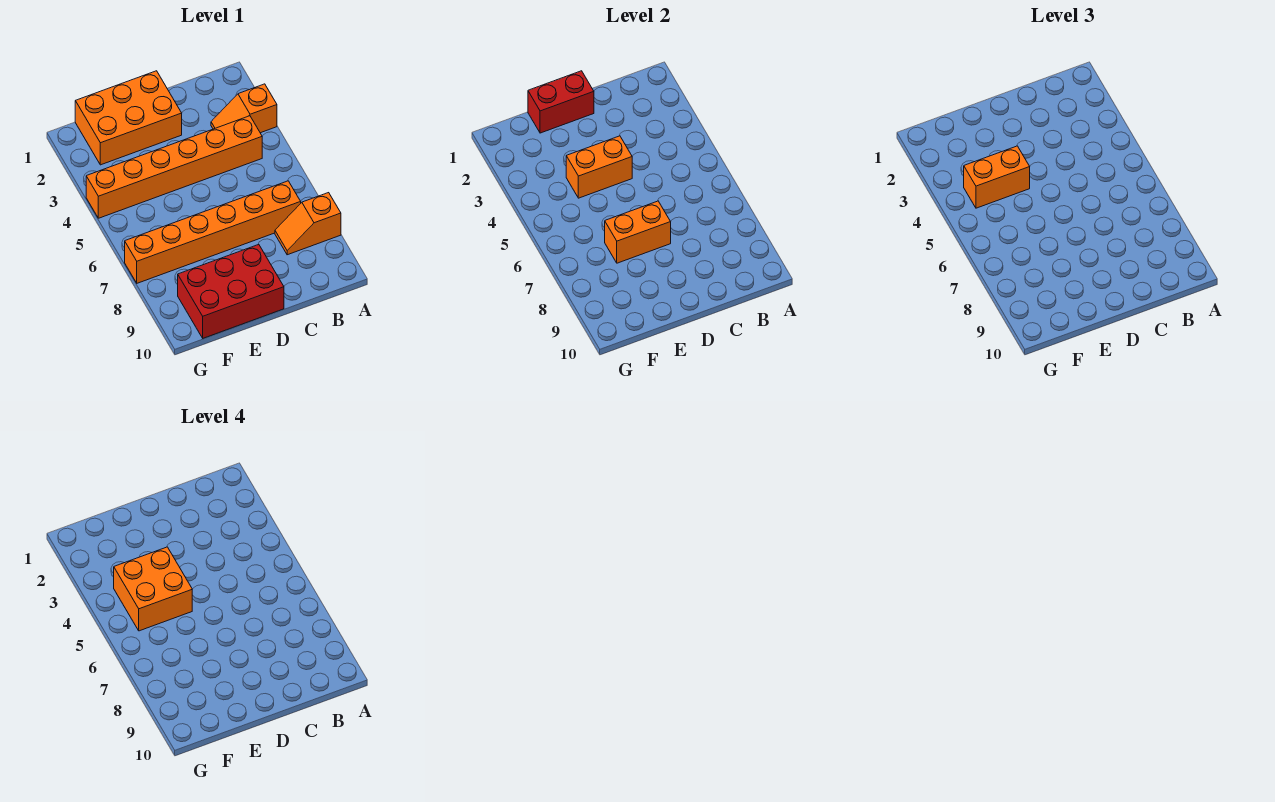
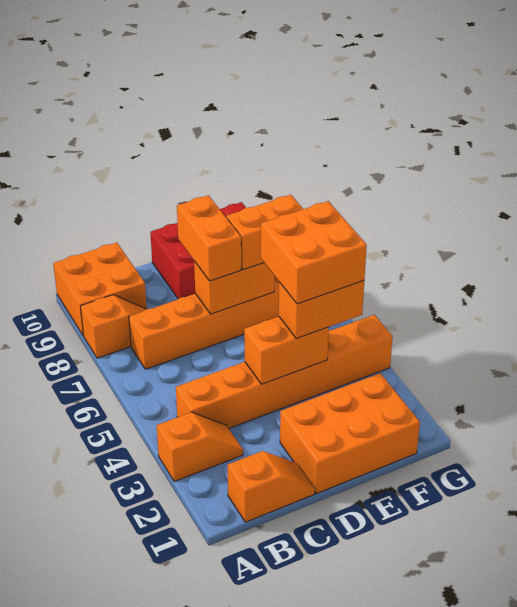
none -> orange 2x2 brick [53,243,147,336]
none -> orange 1x2 slope [228,451,315,522]
red 1x2 brick [528,71,594,133] -> none
none -> orange 1x2 brick [177,195,241,281]
none -> orange 1x2 brick [227,195,303,270]

